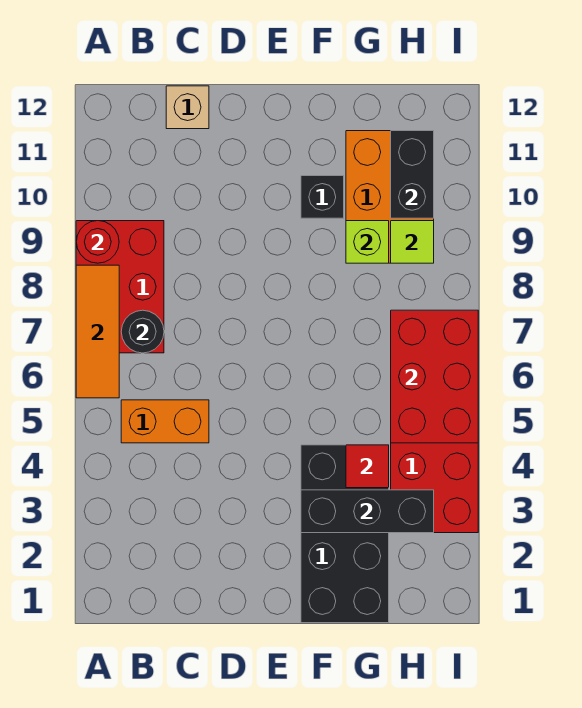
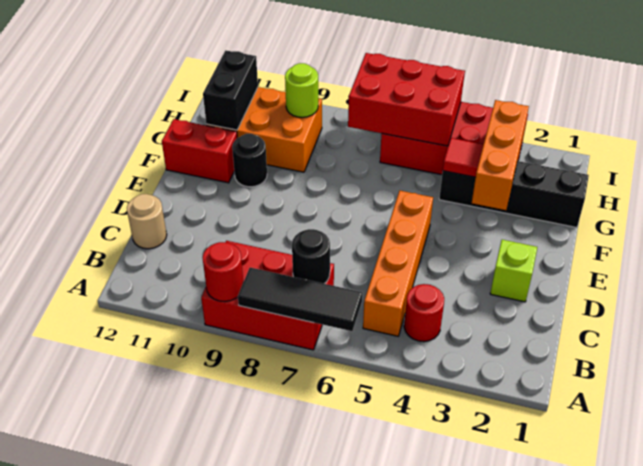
orange 1x3 tile [76,265,119,398] -> black 1x3 tile [238,268,362,331]
none -> red 1x1 round brick [404,284,444,342]
orange 1x2 brick [121,400,209,443] -> orange 1x4 brick [363,191,433,336]
tan 1x1 brick [166,86,209,129] -> tan 1x1 round brick [127,194,167,249]
black 2x4 brick [301,445,389,623] -> black 1x4 brick [439,161,589,228]
black 1x3 brick [301,490,434,533] -> orange 1x3 brick [472,100,529,210]
black 1x1 brick [301,176,344,218] -> black 1x1 round brick [232,134,267,187]
none -> red 1x2 brick [162,119,237,183]
lime 1x1 brick [346,221,389,263] -> lime 1x1 brick moved to [490,240,537,302]
lime 1x1 tile [391,221,434,263] -> lime 1x1 round brick [285,63,318,117]
black 1x2 brick [391,131,434,218] -> black 1x2 brick turned to [203,50,258,130]

